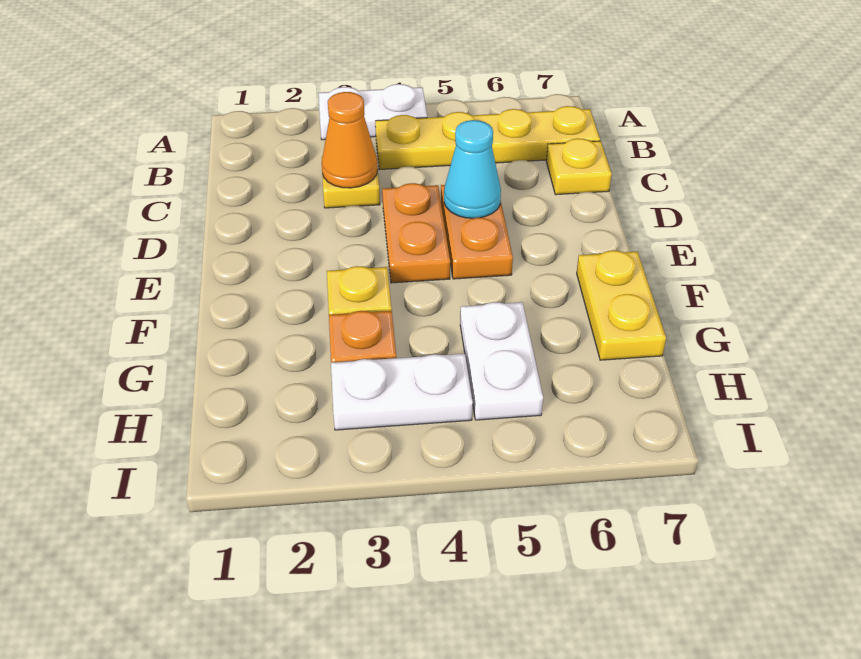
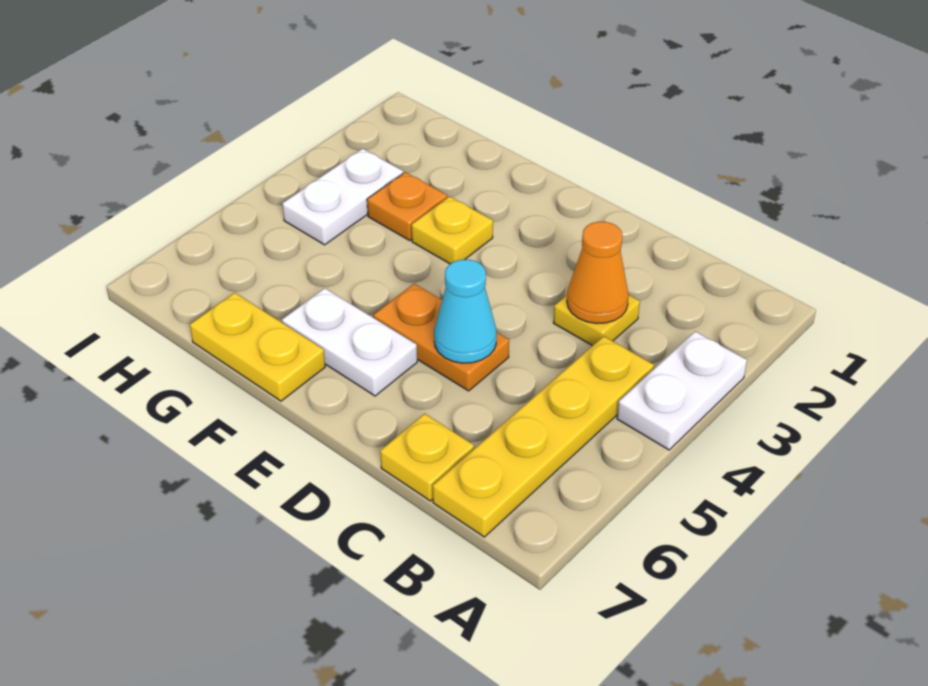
orange 1x2 plate [382,183,450,283] -> none
white 1x2 plate [460,302,543,420] -> white 1x2 plate moved to [282,288,417,396]

